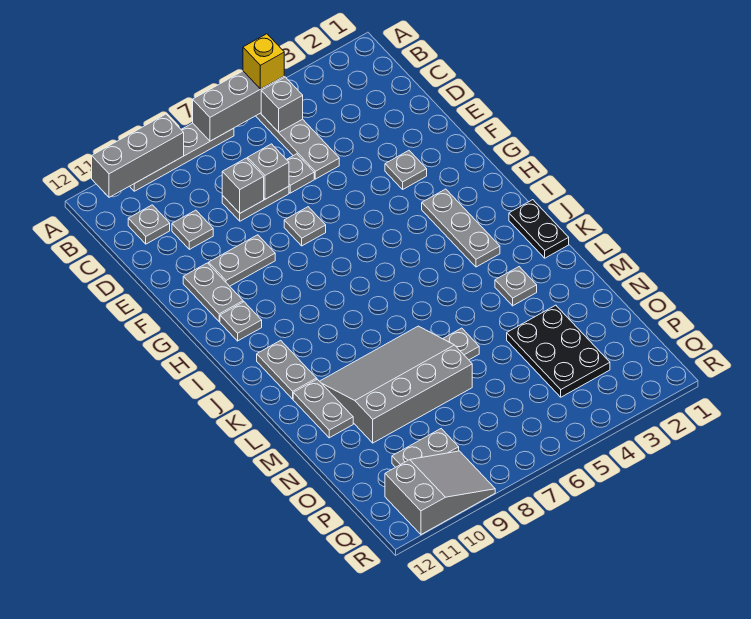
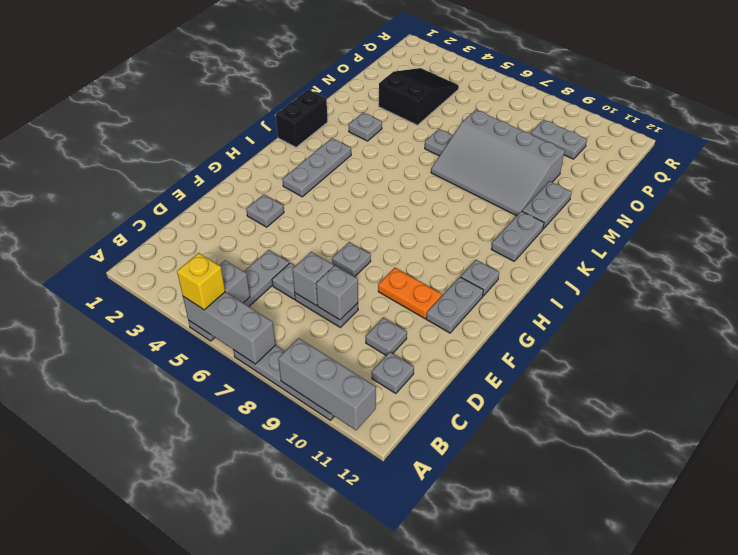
grey 1x2 plate [209,235,275,286] -> orange 1x2 plate [378,268,442,319]
black 1x2 plate [509,200,569,258] -> black 1x2 brick [276,90,328,147]
black 2x3 plate [507,305,610,397] -> black 2x3 slope [379,68,459,125]
grey 2x3 slope [385,451,495,534] -> none

